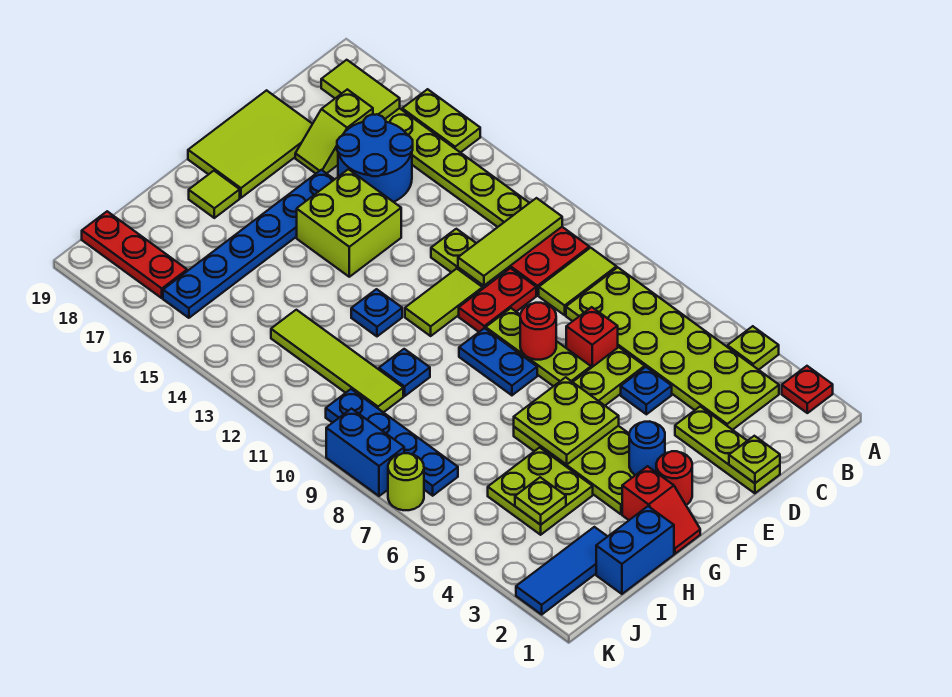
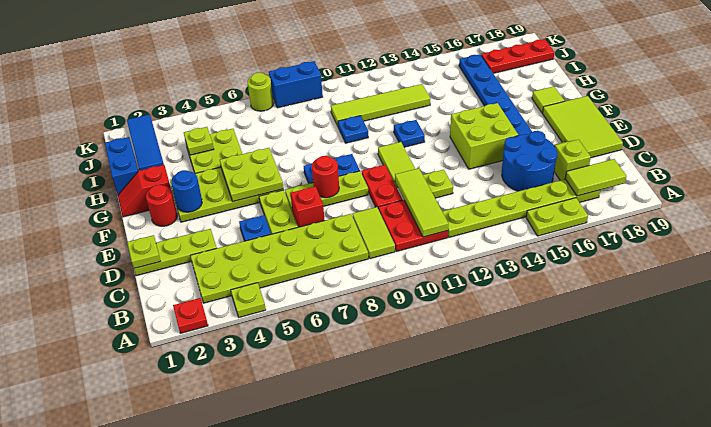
blue 1x4 plate [326,389,458,496] -> none

